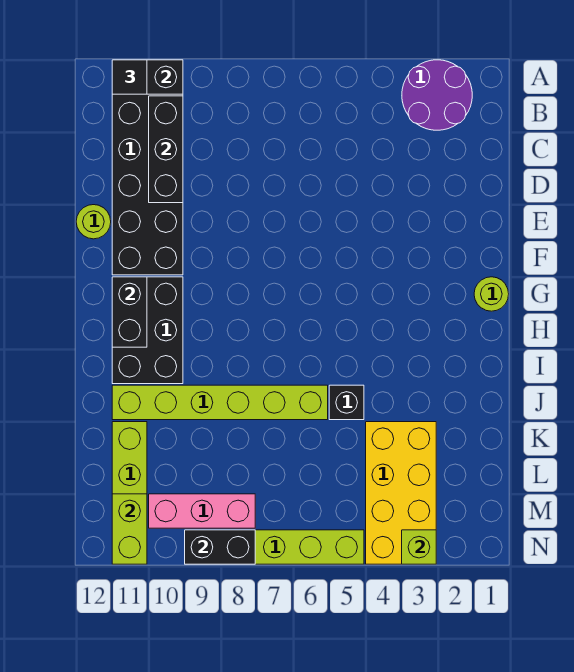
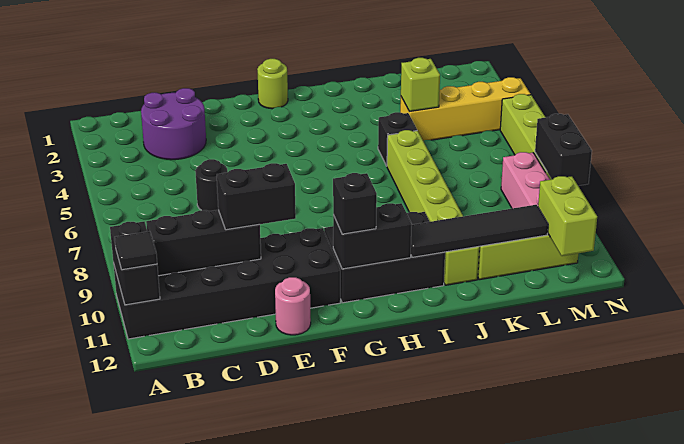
purple 2x2 round brick [402,60,472,130] -> purple 2x2 round brick moved to [141,88,206,160]
none -> black 1x1 round brick [195,159,228,211]
none -> black 1x2 brick [217,163,296,230]
lime 1x1 round brick [76,205,111,239] -> pink 1x1 round brick [275,277,311,335]
none -> black 1x1 brick [333,173,377,234]
none -> black 1x4 tile [411,205,548,257]
yellow 2x4 brick [366,422,436,564] -> yellow 1x4 brick [400,77,531,141]
lime 1x2 brick [112,494,147,564] -> lime 1x2 brick turned to [538,176,597,256]
lime 1x1 brick [402,530,436,564] -> lime 1x1 brick moved to [401,58,440,112]

